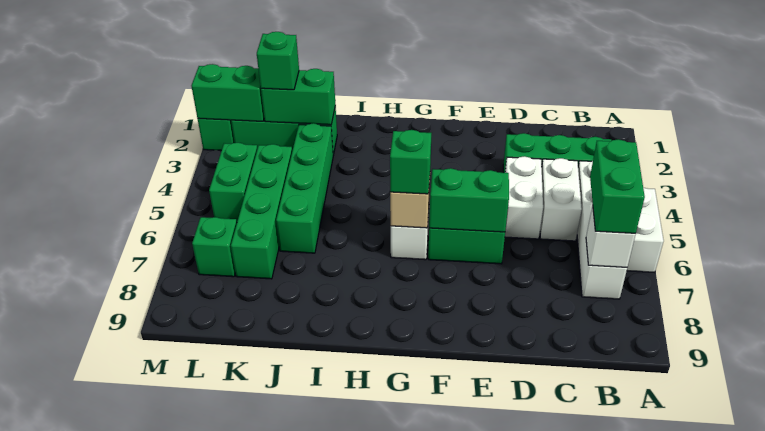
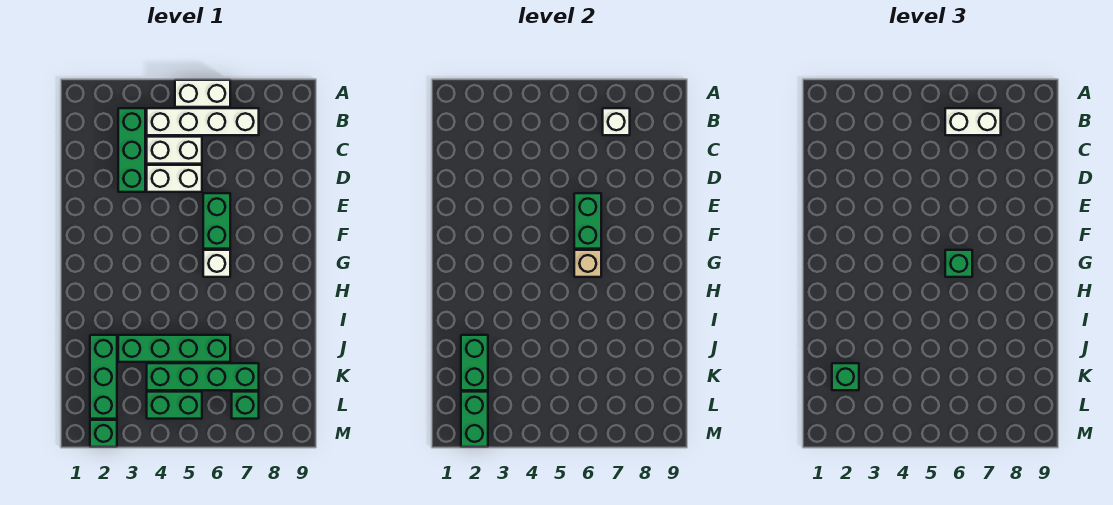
green 1x2 brick [590,139,645,234] -> white 1x2 brick [945,108,1001,135]

